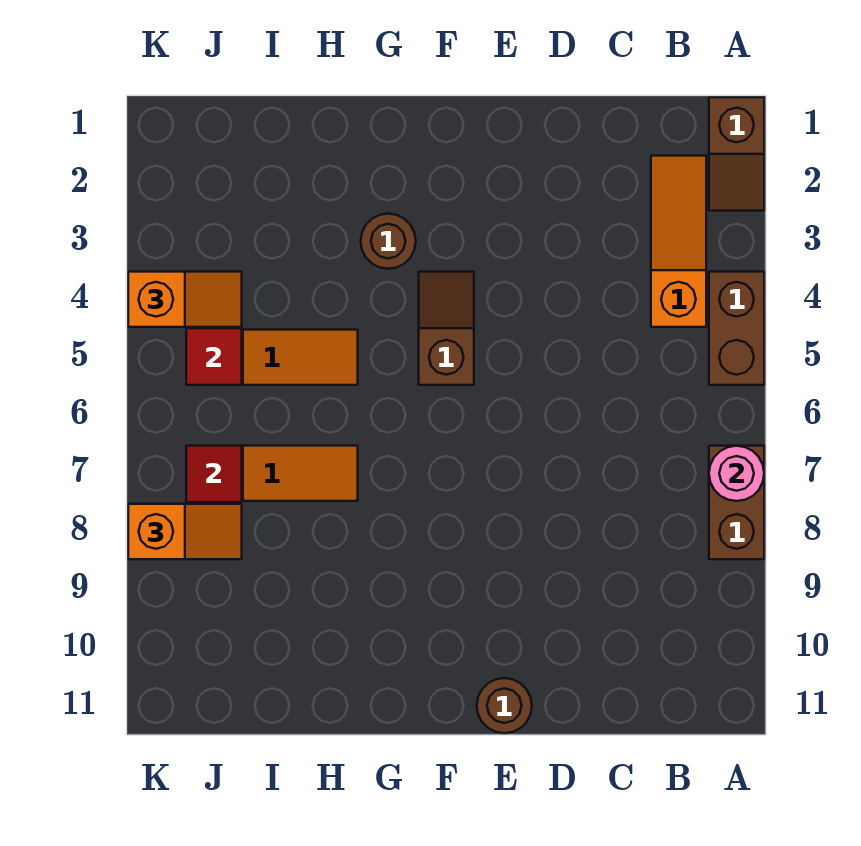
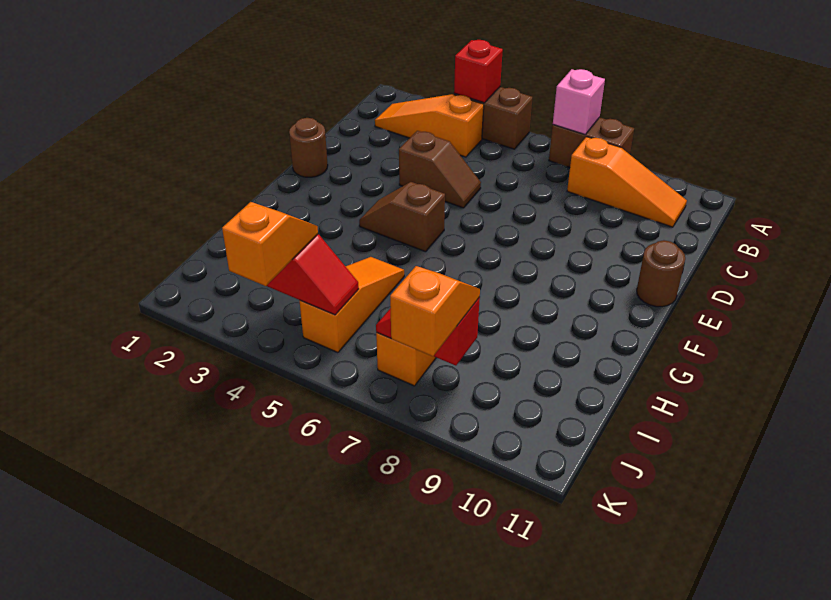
brown 1x2 slope [709,97,764,211] -> brown 1x2 slope moved to [399,131,481,208]
none -> red 1x1 brick [454,40,503,103]
pink 1x1 round brick [709,446,764,501] -> pink 1x1 brick [553,69,605,135]
none -> orange 1x3 slope [567,137,687,227]
brown 1x1 round brick [361,214,416,269] -> brown 1x1 round brick moved to [289,118,328,177]

